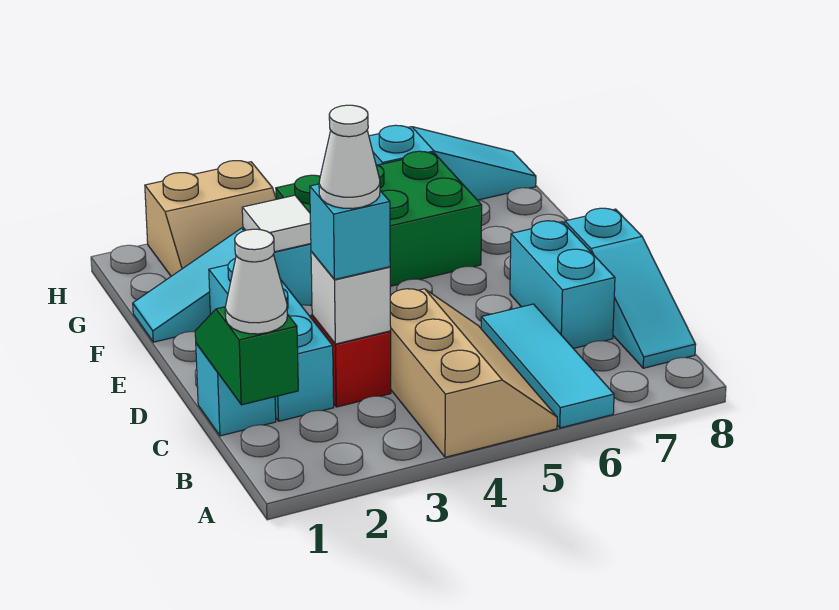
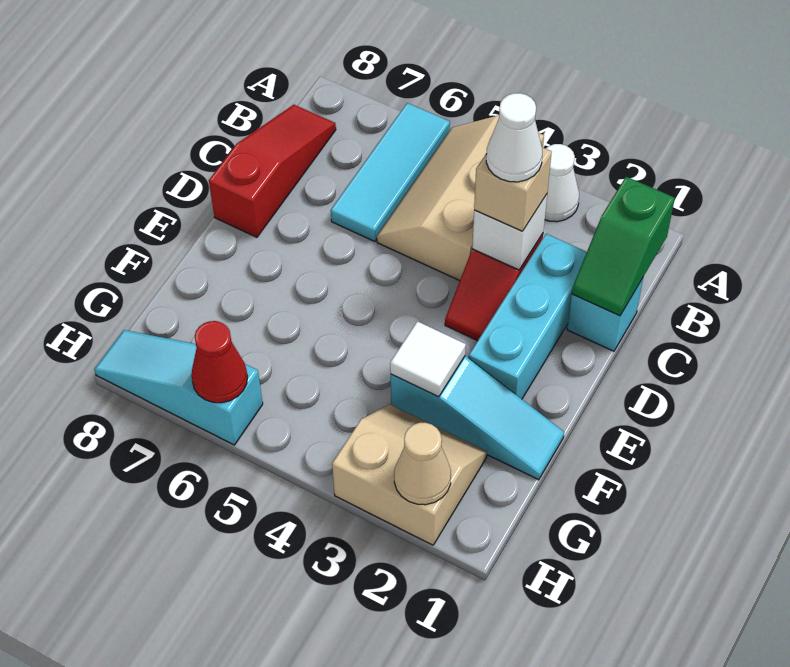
white 1x1 cone [225,229,287,334] -> white 1x1 cone moved to [545,144,579,222]
cyan 1x3 slope [565,208,696,368] -> red 1x3 slope [209,105,336,237]
cyan 1x1 brick [310,184,390,280] -> tan 1x1 brick [474,147,552,231]
cyan 1x2 brick [510,221,615,349] -> none
green 2x3 brick [276,151,482,286] -> none
none -> tan 1x1 cone [394,423,451,505]
none -> red 1x1 cone [191,321,247,403]

